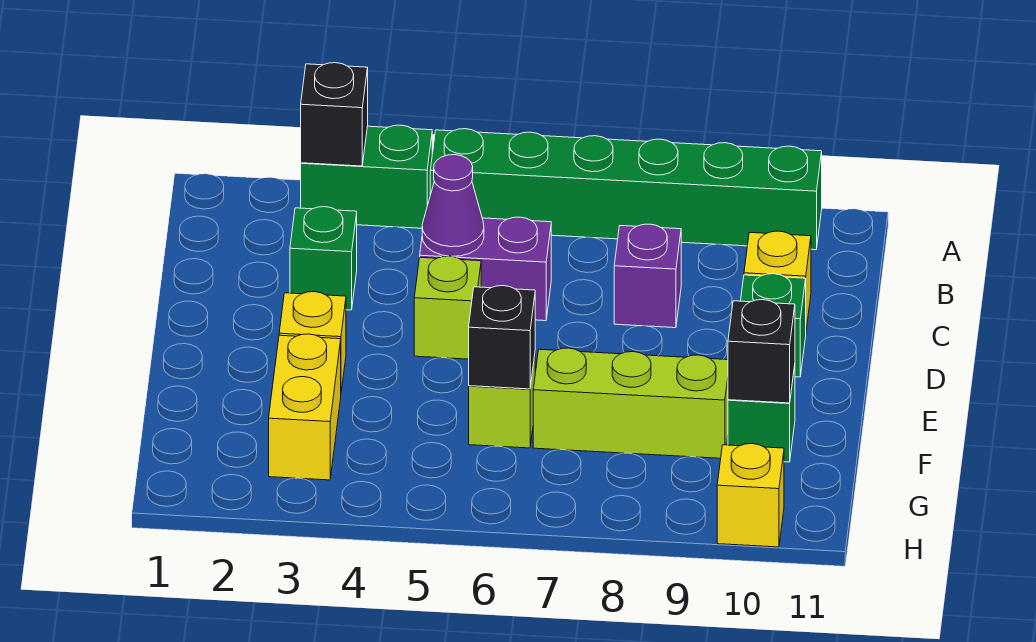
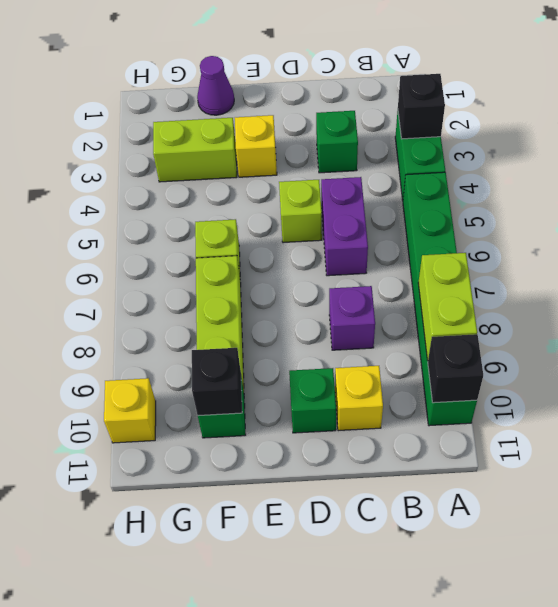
none -> lime 1x2 brick [418,253,477,360]
purple 1x1 cone [422,155,484,256] -> purple 1x1 cone moved to [197,56,234,115]
yellow 1x2 brick [269,334,341,480] -> lime 1x2 brick [153,118,237,182]
black 1x1 brick [469,286,535,389] -> black 1x1 brick moved to [428,334,483,403]

